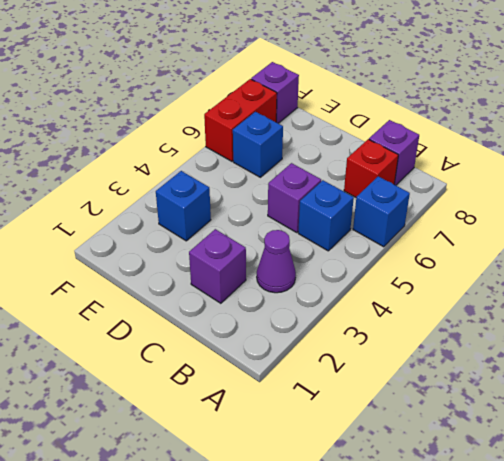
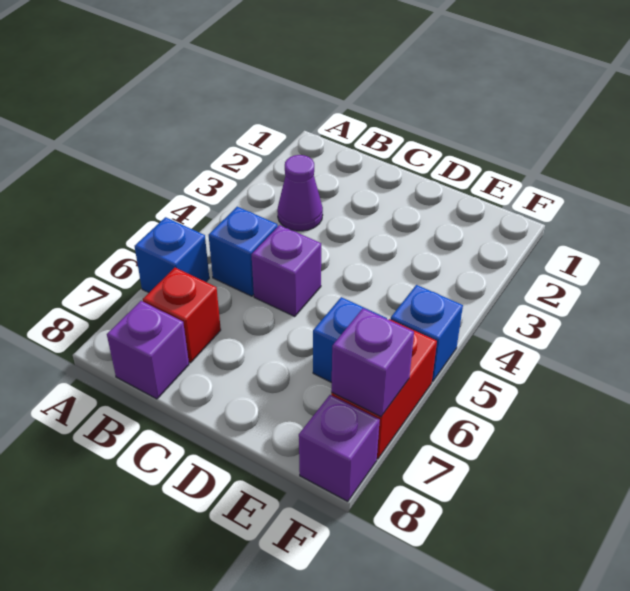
purple 1x1 brick [189,229,246,303] -> purple 1x1 brick moved to [331,308,414,417]
blue 1x1 brick [156,171,211,241] -> blue 1x1 brick moved to [391,285,463,382]

